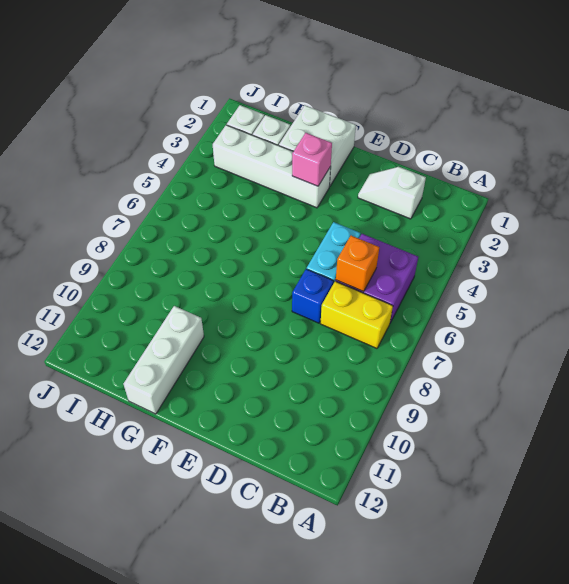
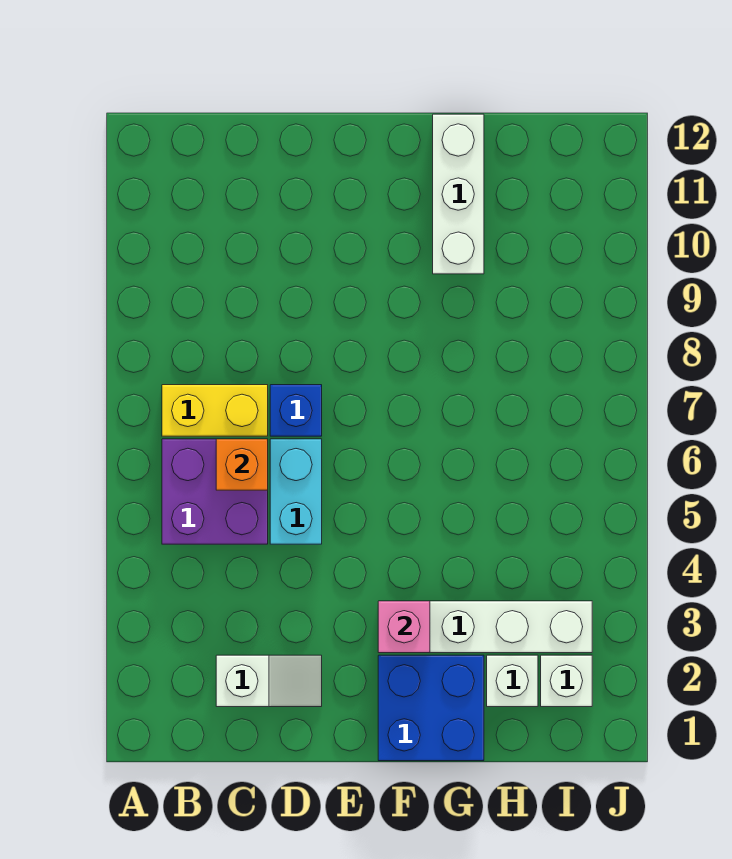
white 2x2 brick [279,105,356,187] -> blue 2x2 brick [378,655,484,761]

